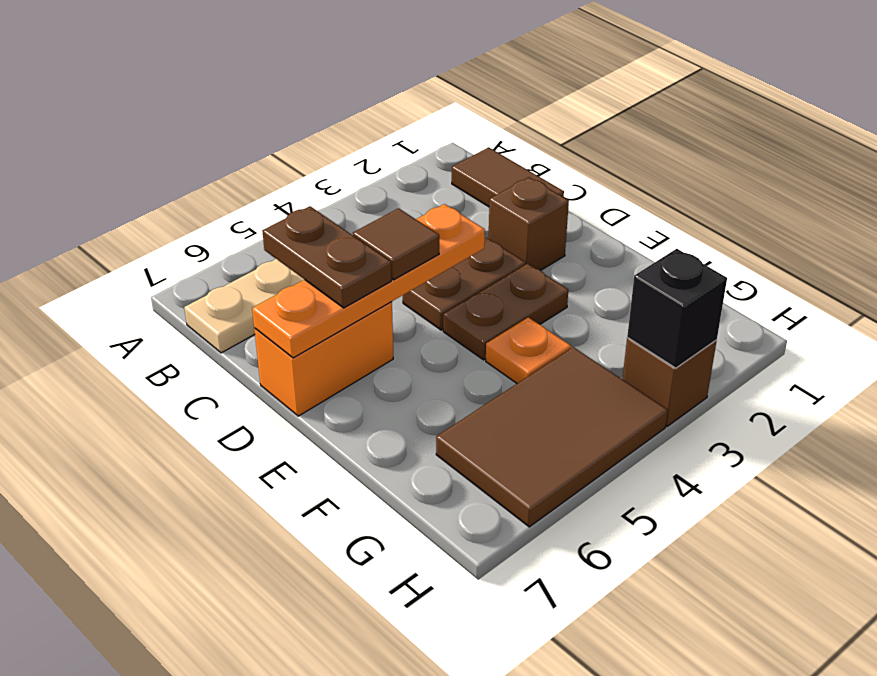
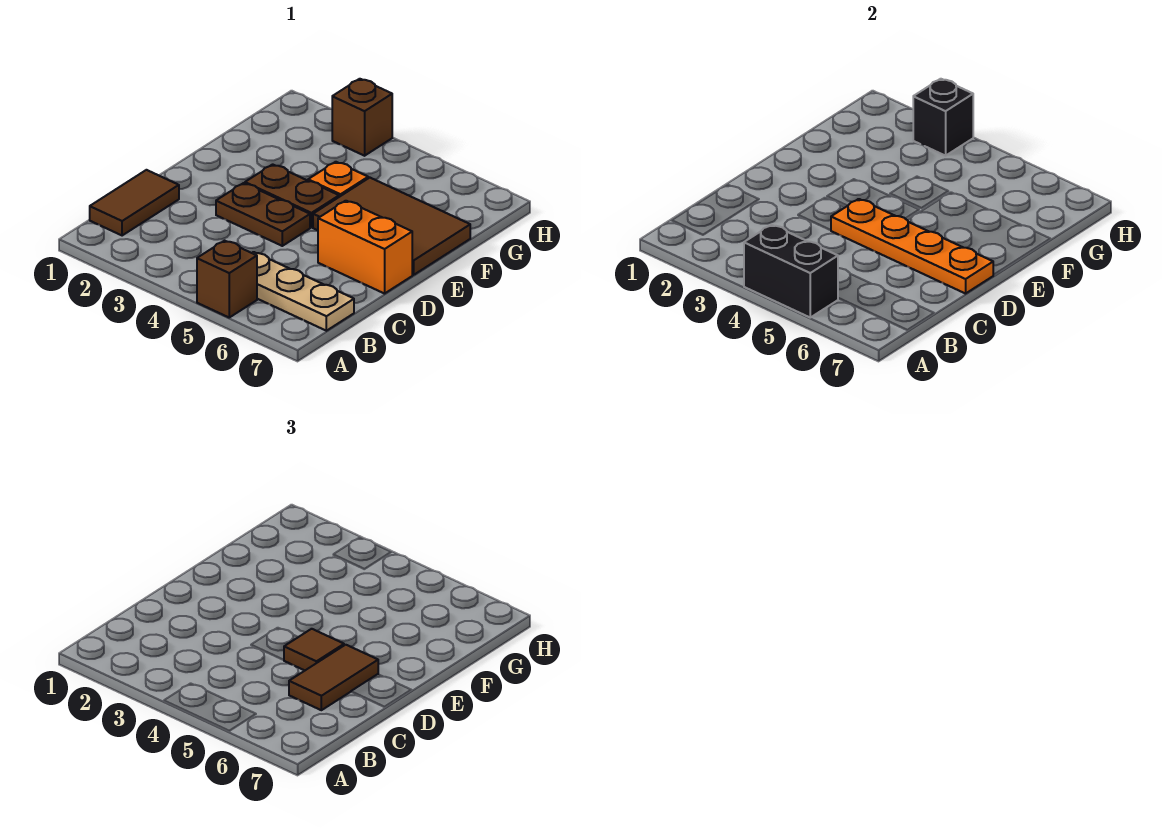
none -> black 1x2 brick [744,225,838,317]
brown 1x2 plate [262,206,391,308] -> brown 1x2 tile [289,645,378,710]
brown 1x1 brick [488,177,569,271] -> brown 1x1 brick moved to [197,241,257,317]
brown 2x3 tile [436,347,668,527] -> brown 2x3 tile moved to [313,178,470,275]

